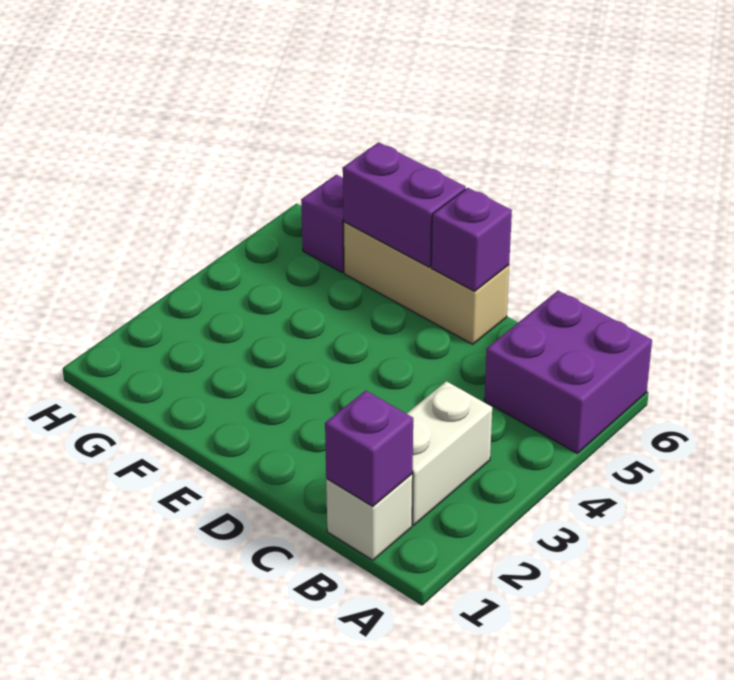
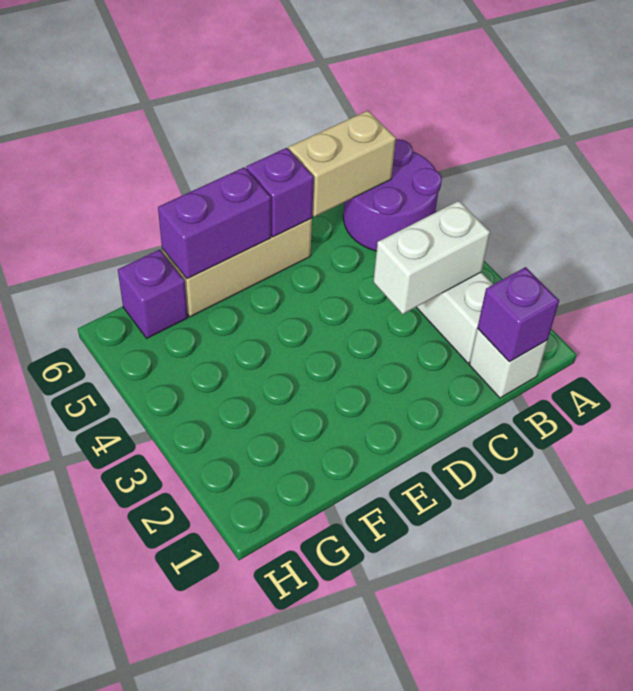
purple 2x2 brick [484,291,652,453] -> purple 2x2 round brick [343,139,442,251]
none -> white 1x2 brick [373,201,490,314]
none -> tan 1x2 brick [289,111,396,217]

